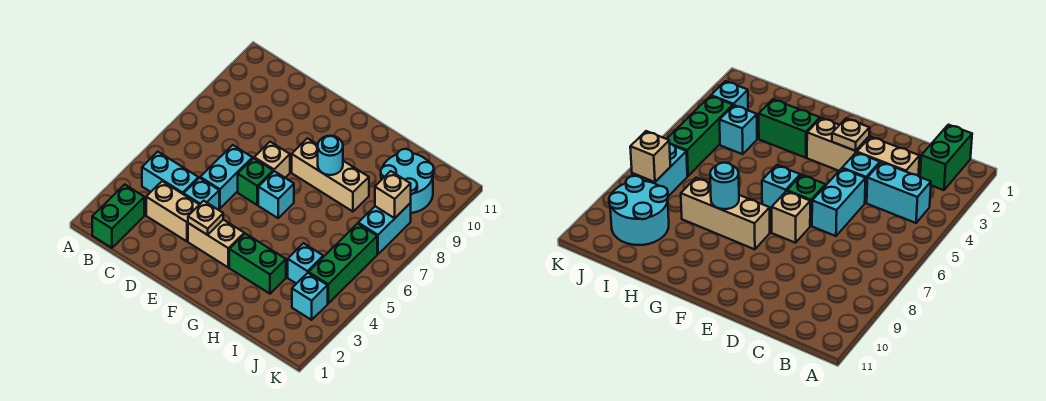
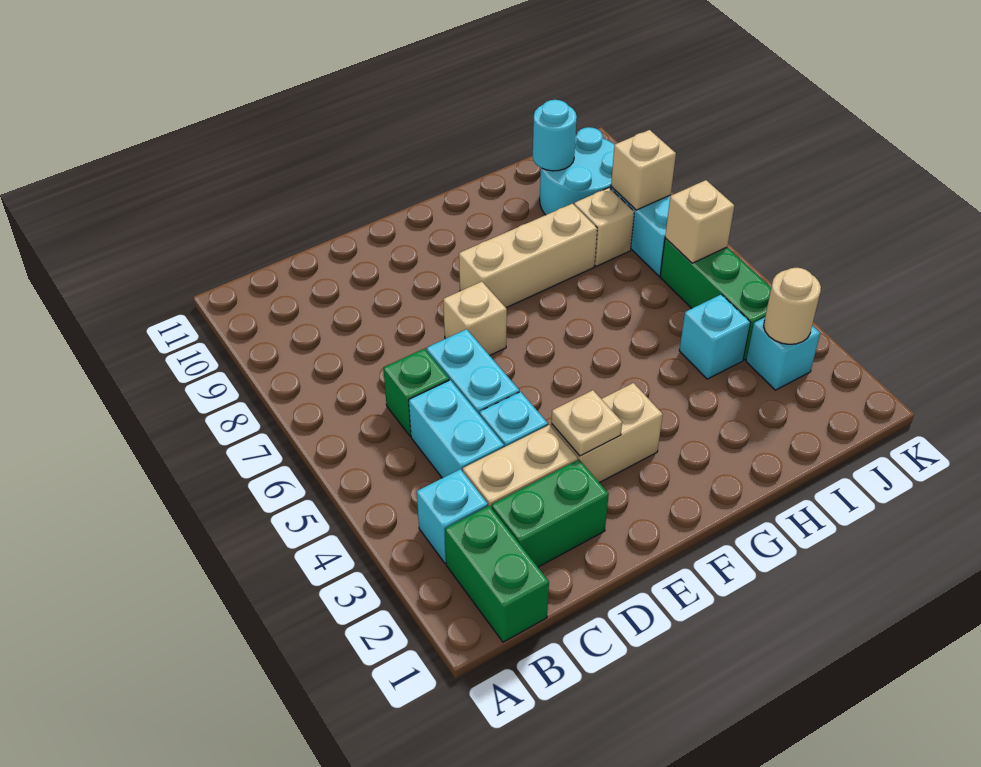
cyan 1x2 brick [142,152,198,194] -> cyan 1x2 brick turned to [409,380,504,478]
green 1x1 brick [238,158,273,205] -> green 1x1 brick moved to [383,348,449,436]
cyan 1x1 brick [258,171,294,218] -> cyan 1x1 brick moved to [417,469,488,563]
green 1x2 brick [229,234,286,294] -> green 1x2 brick moved to [492,460,609,567]
cyan 1x1 round brick [318,136,343,175] -> cyan 1x1 round brick moved to [533,100,577,171]
none -> tan 1x1 brick [574,188,634,266]
none -> tan 1x1 round brick [764,268,821,344]
none -> tan 1x1 brick [665,180,734,263]

